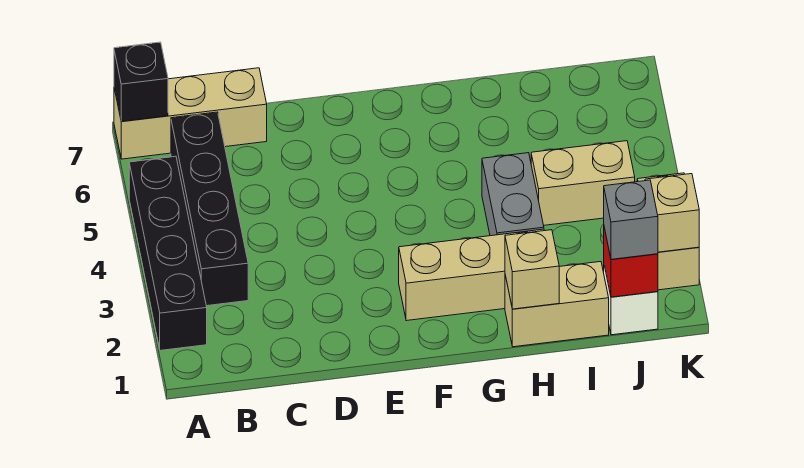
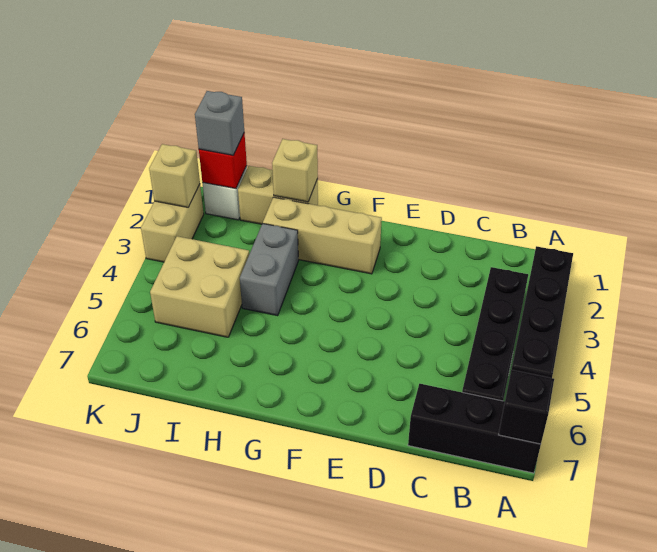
tan 1x3 brick [114,68,267,159] -> black 1x3 brick [408,384,541,473]
tan 1x2 brick [531,141,635,225] -> tan 2x2 brick [150,236,249,337]

